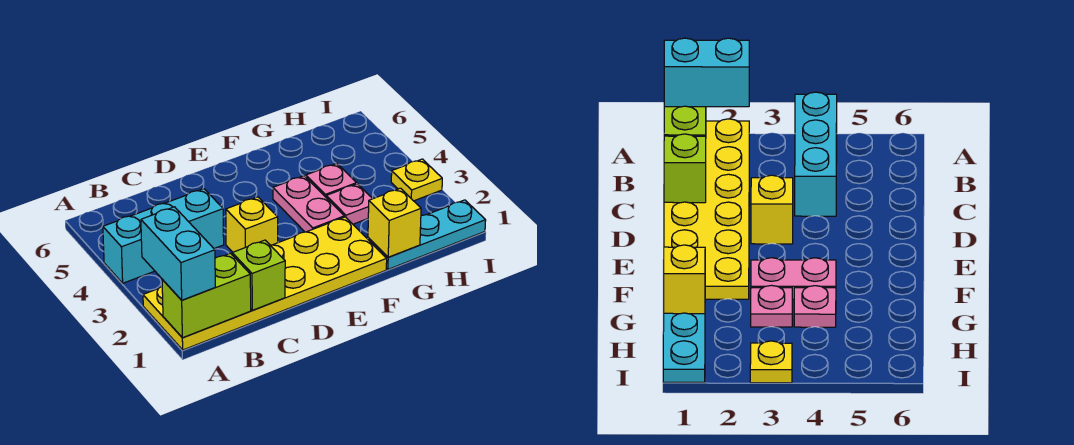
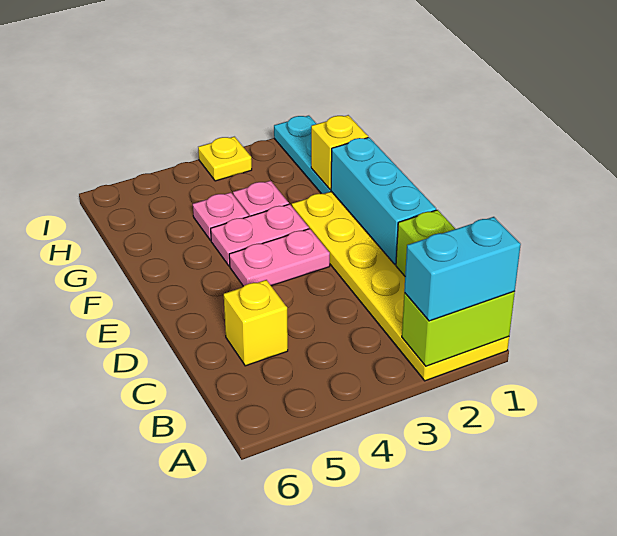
lime 1x2 brick [162,253,251,338] -> lime 1x2 brick turned to [402,292,515,366]
cyan 1x3 brick [103,189,224,283] -> cyan 1x3 brick moved to [331,137,436,265]
yellow 1x1 brick [226,197,278,252] -> yellow 1x1 brick moved to [224,280,288,366]
none -> pink 1x2 plate [229,229,330,286]

